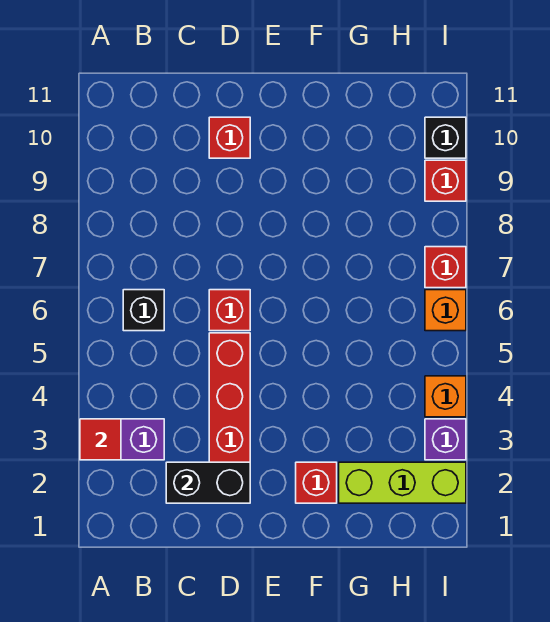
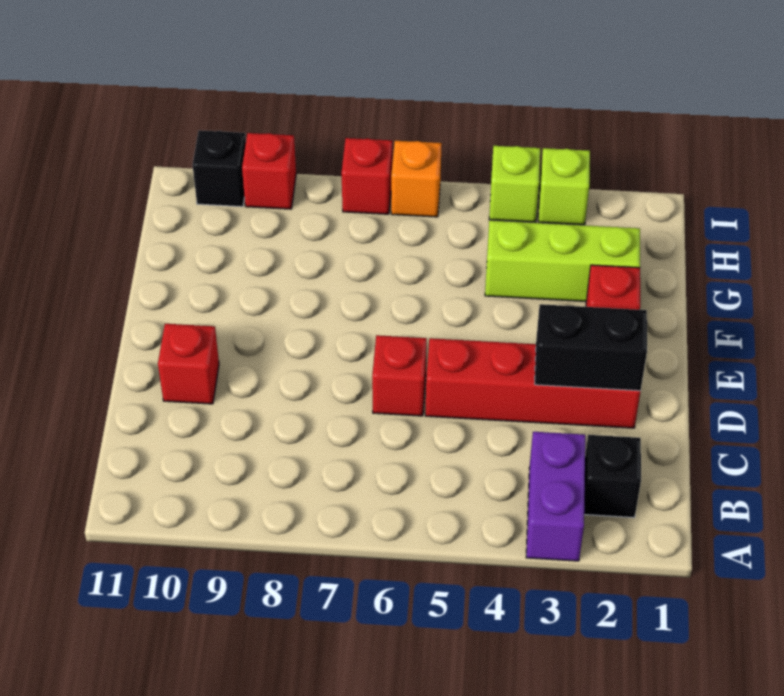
red 1x1 tile [80,419,121,460] -> none
black 1x1 brick [123,290,164,331] -> black 1x1 brick moved to [584,435,641,518]
black 1x2 brick [166,462,250,503] -> black 1x2 brick turned to [535,304,647,391]
lime 1x3 brick [339,462,466,503] -> lime 1x3 brick turned to [485,220,640,301]
purple 1x1 brick [425,419,466,460] -> lime 1x1 brick [538,148,590,225]
orange 1x1 brick [425,376,466,417] -> lime 1x1 brick [489,146,540,222]

